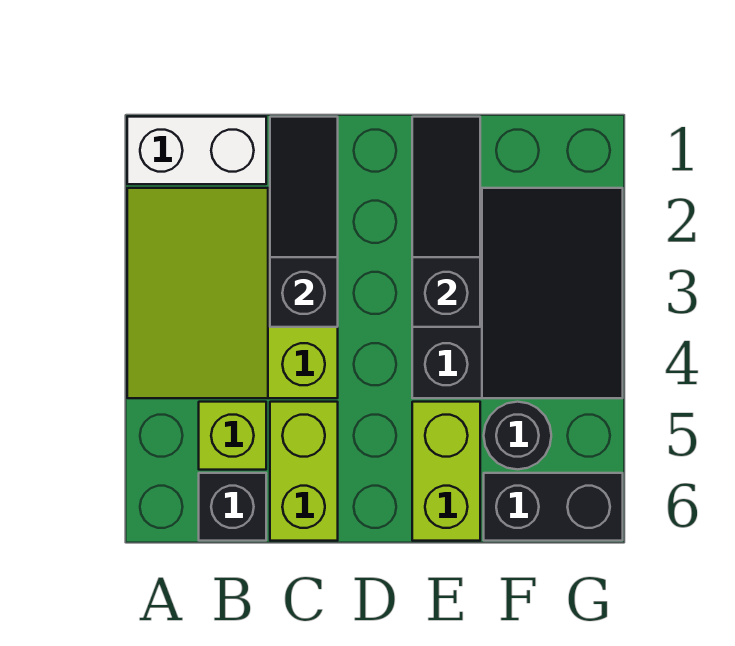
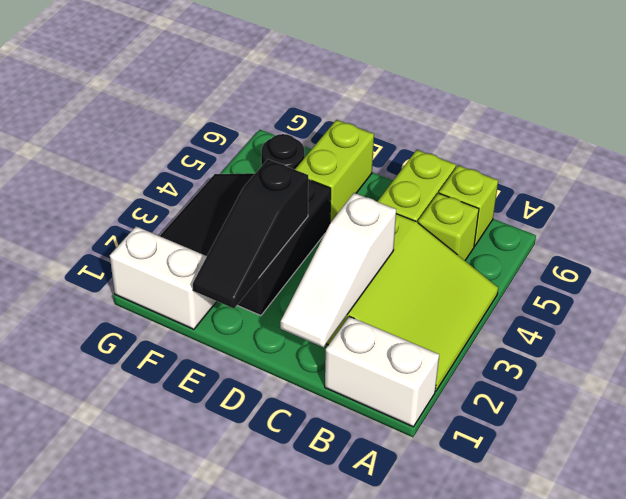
black 1x1 brick [199,473,266,541] -> lime 1x1 brick [439,165,498,246]
black 1x3 slope [270,117,338,327] -> white 1x3 slope [280,193,396,347]
none -> white 1x2 brick [110,226,217,329]
black 1x2 brick [484,473,623,541] -> none

